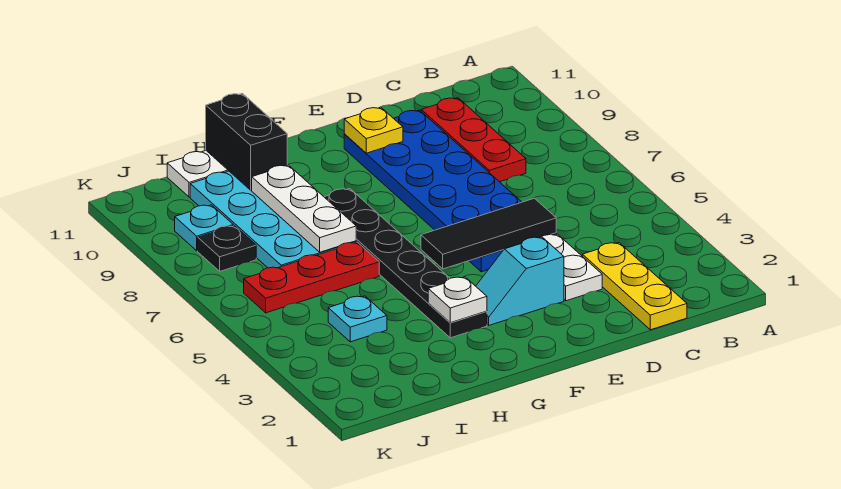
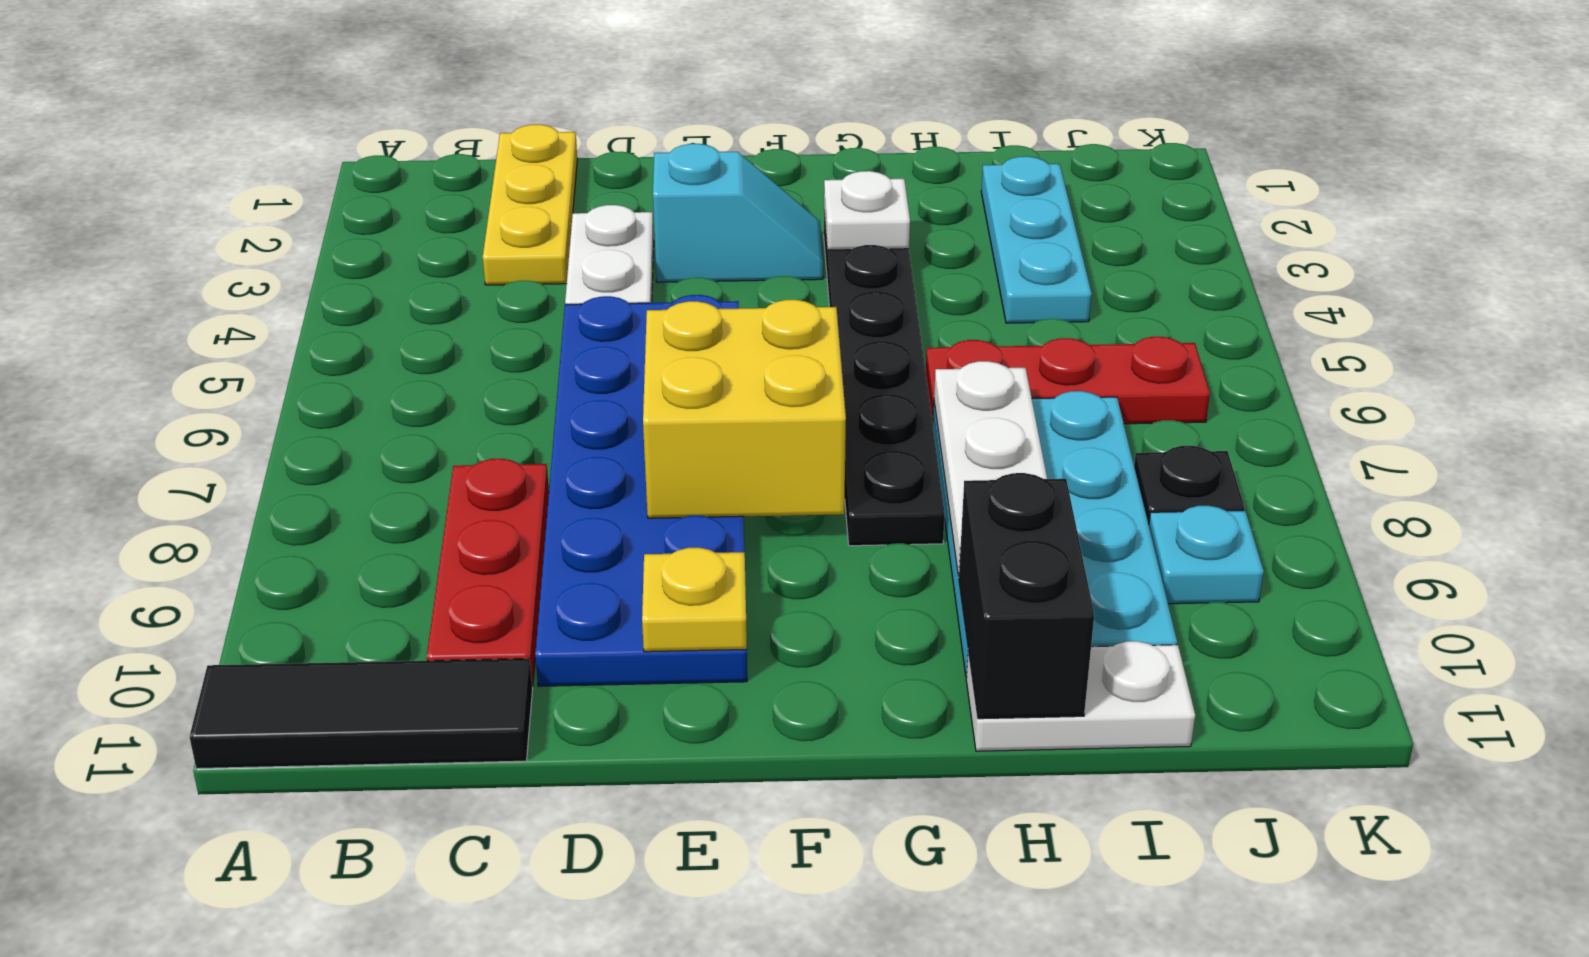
black 1x3 tile [421,198,556,269] -> black 1x3 tile moved to [189,659,533,769]
none -> yellow 2x2 brick [643,300,846,518]
cyan 1x1 plate [328,296,387,342] -> cyan 1x3 plate [981,156,1092,323]

